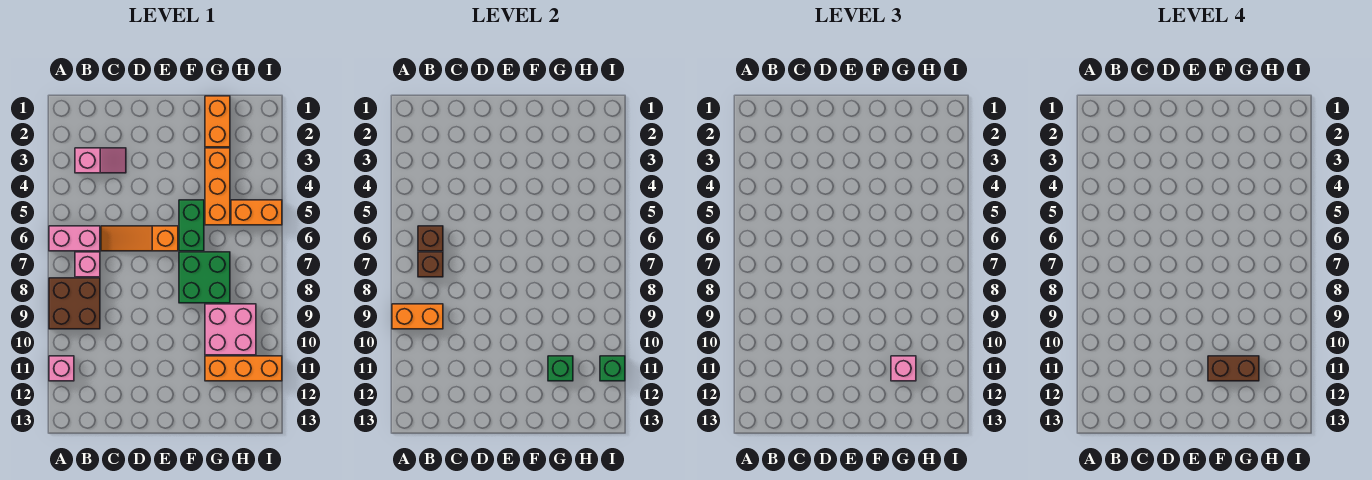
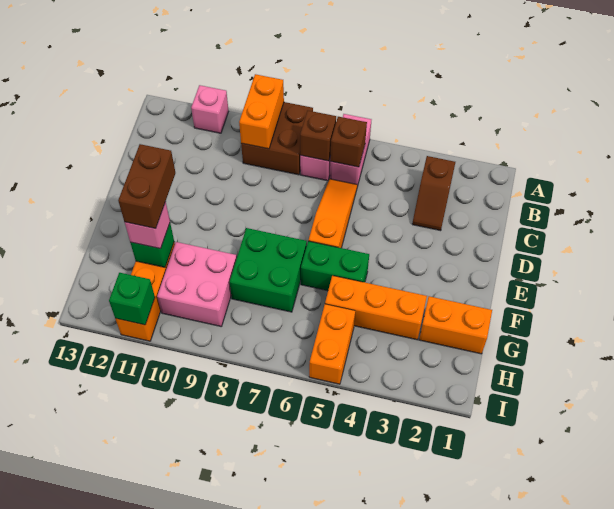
pink 1x2 slope [75,148,126,173] -> brown 1x2 slope [412,156,455,231]

